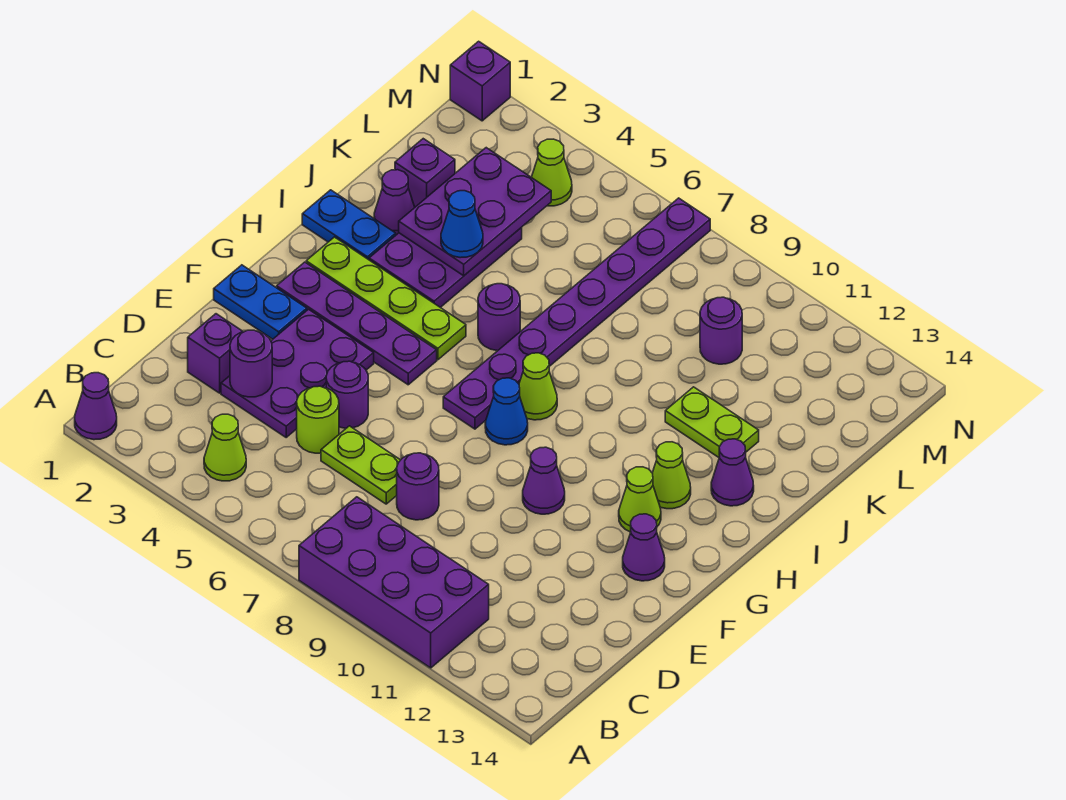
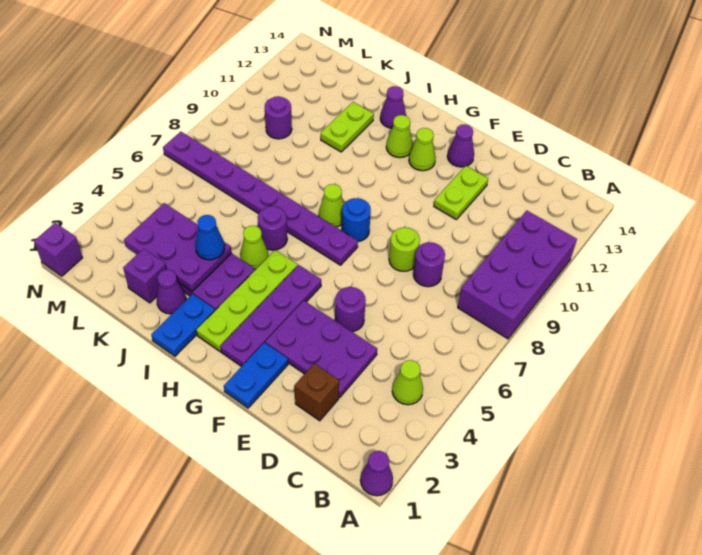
purple 1x1 brick [188,314,243,393] -> brown 1x1 brick [295,364,339,421]
purple 1x1 round brick [230,330,272,397] -> none
lime 1x1 round brick [297,386,339,453] -> lime 1x1 round brick moved to [389,227,420,271]
lime 1x2 plate [321,426,400,504] -> lime 1x2 plate moved to [434,166,488,219]
purple 1x1 cone [523,447,565,514] -> none
blue 1x1 cone [485,378,528,445] -> blue 1x1 round brick [342,198,371,242]
lime 1x1 cone [532,139,572,206] -> lime 1x1 cone moved to [240,226,268,269]

